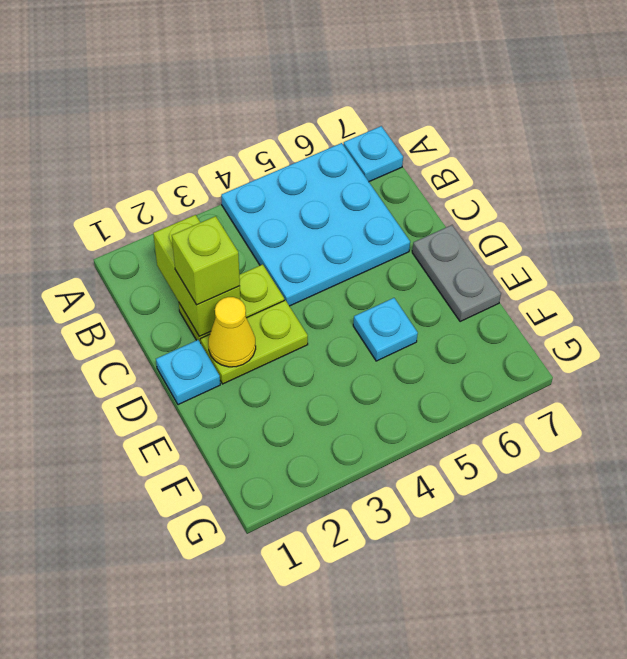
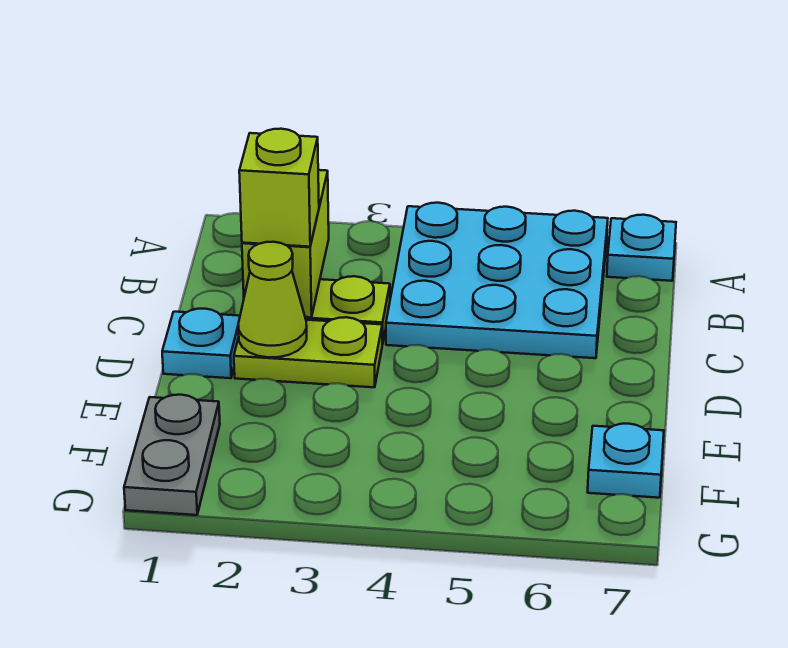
yellow 1x1 cone [208,297,256,367] -> lime 1x1 cone [238,242,307,357]
grey 1x2 plate [412,225,501,322] -> grey 1x2 plate moved to [124,395,220,515]
cyan 1x1 plate [353,298,418,361] -> cyan 1x1 plate moved to [588,424,664,498]

